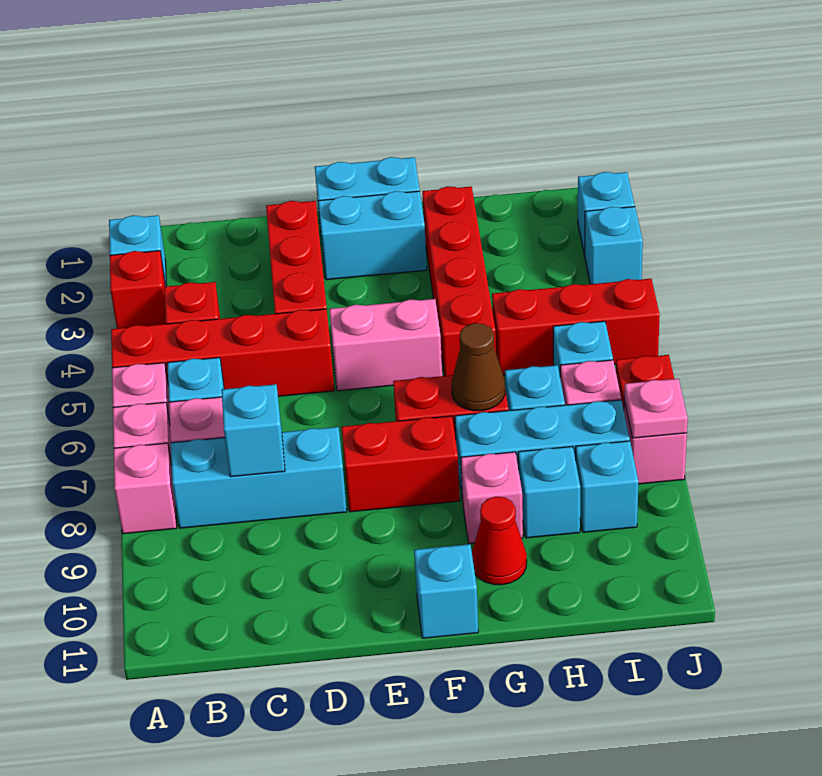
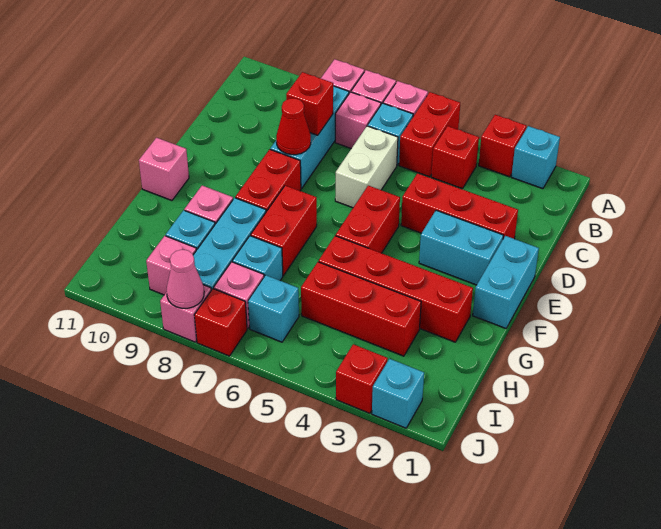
red 1x4 brick [111,309,334,396] -> red 1x2 brick [399,92,460,177]
none -> white 1x2 brick [335,126,398,208]
cyan 1x1 brick [221,384,285,477] -> red 1x1 brick [286,72,333,135]
cyan 1x2 brick [318,191,427,280] -> cyan 1x2 brick turned to [419,210,503,285]
pink 1x2 brick [329,299,442,391] -> red 1x2 brick [336,186,400,253]
cyan 1x1 brick [414,544,478,638] -> pink 1x1 brick [139,138,189,201]
brown 1x1 cone [451,323,505,411] -> none
red 1x1 cone [472,497,527,585] -> red 1x1 cone moved to [276,98,311,155]
red 1x3 brick [492,279,660,375] -> red 1x3 brick turned to [301,262,421,356]
cyan 1x1 brick [576,441,638,532] -> pink 1x1 brick [146,236,196,295]
cyan 1x1 brick [585,207,643,284] -> red 1x1 brick [336,344,388,413]
pink 1x1 plate [624,379,688,438] -> pink 1x1 cone [167,250,204,308]

